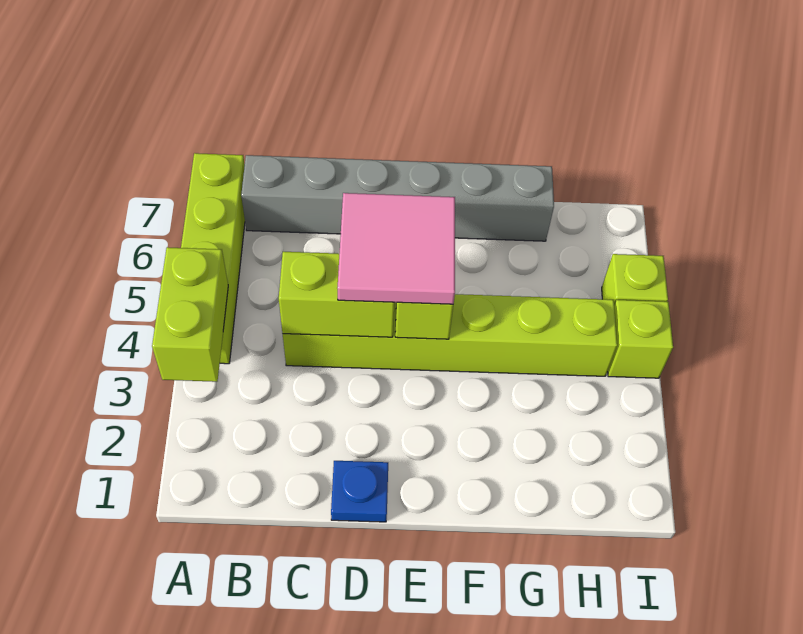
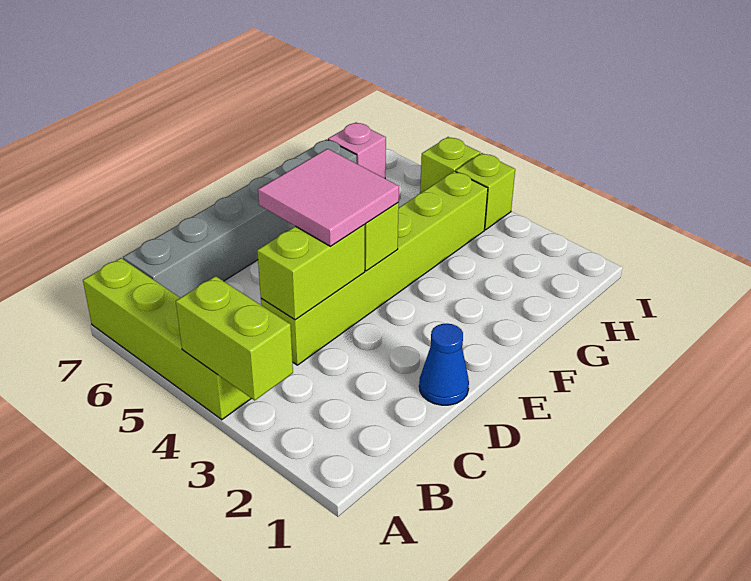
blue 1x1 plate [331,461,388,522] -> blue 1x1 cone [419,323,469,405]
none -> pink 1x1 brick [328,123,386,178]

